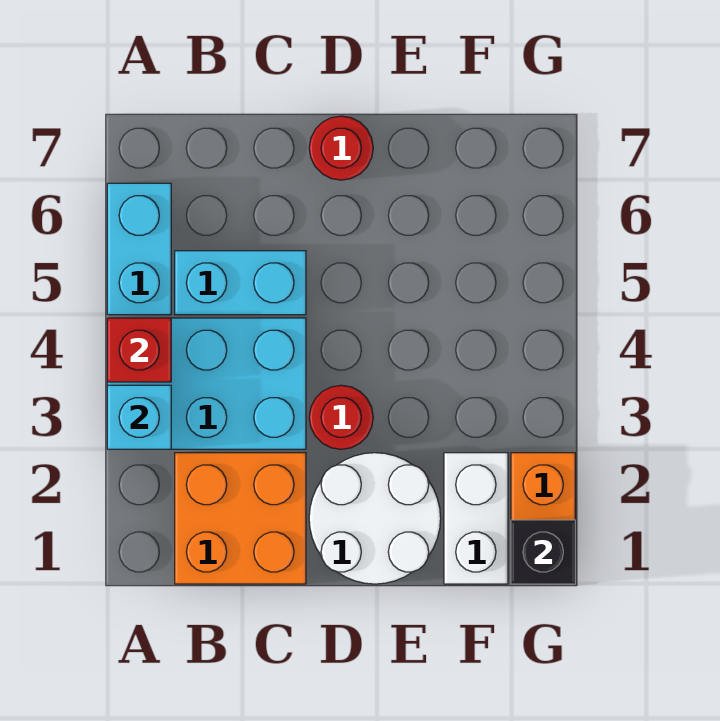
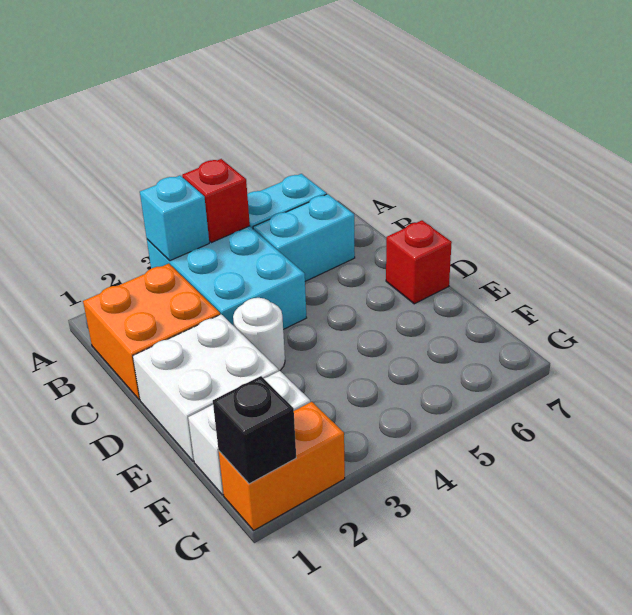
cyan 1x2 brick [175,251,306,315] -> cyan 1x2 brick turned to [253,194,355,281]
white 2x2 round brick [309,453,441,584] -> white 2x2 brick [133,314,279,461]
red 1x1 round brick [309,385,373,449] -> white 1x1 round brick [233,298,285,371]
red 1x1 round brick [309,116,373,180] -> red 1x1 brick [386,220,452,304]

